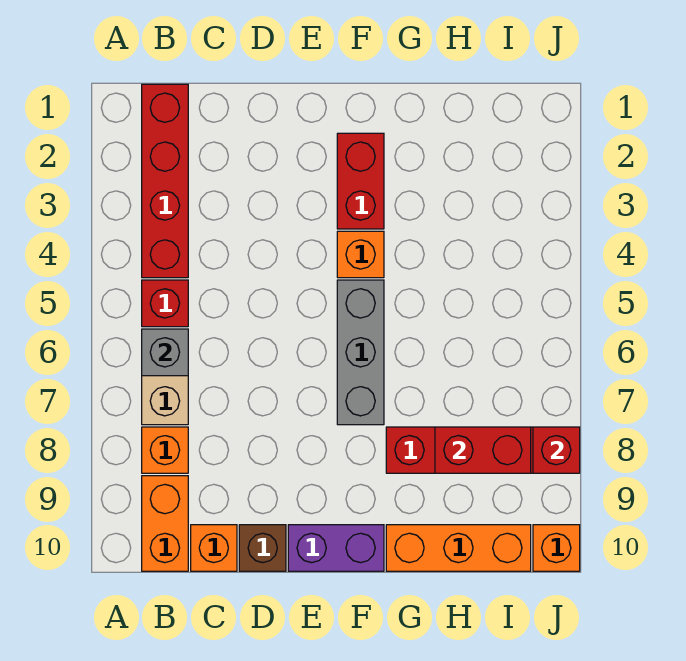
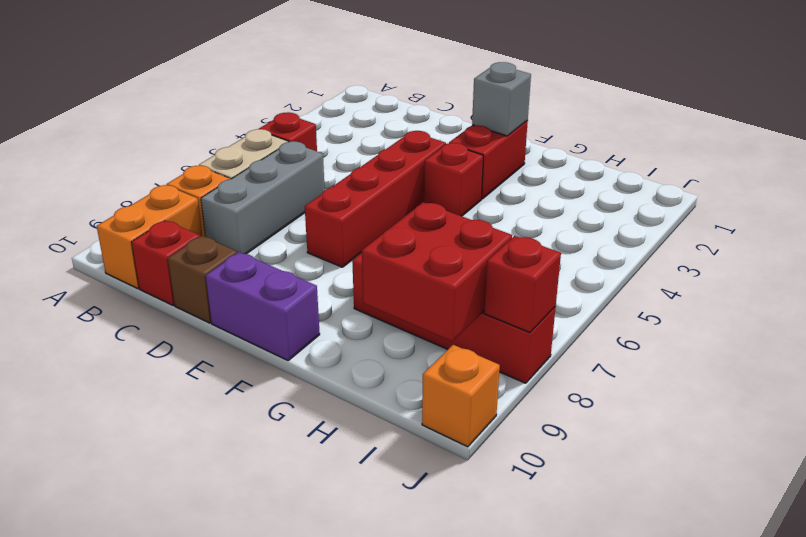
red 1x4 brick [142,84,188,278] -> red 1x4 brick moved to [305,131,446,267]
grey 1x1 brick [142,329,188,376] -> grey 1x1 brick moved to [472,62,531,136]
orange 1x1 brick [191,525,237,571] -> red 1x1 brick [131,220,200,305]
orange 1x1 brick [337,231,384,278] -> red 1x1 brick [424,143,483,216]
grey 1x3 brick [337,280,384,425] -> grey 1x3 brick moved to [201,141,325,254]
orange 1x3 brick [386,525,531,571] -> none
red 1x2 brick [435,427,531,473] -> red 2x2 brick [362,202,512,341]

